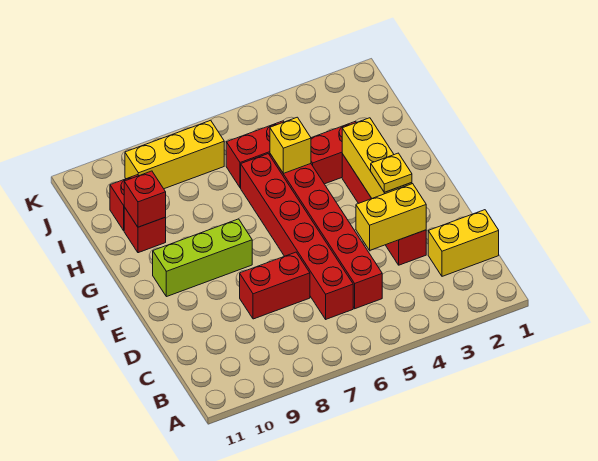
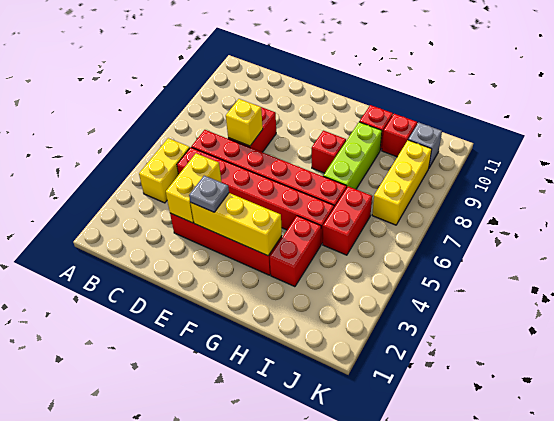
yellow 1x2 brick [428,210,499,276] -> yellow 1x2 brick moved to [139,138,190,203]
yellow 1x1 plate [371,153,412,192] -> grey 1x1 plate [189,176,229,212]
lime 1x3 brick [153,219,252,297] -> lime 1x3 brick moved to [323,122,382,189]
yellow 1x1 brick [270,117,311,174] -> yellow 1x1 brick moved to [226,99,263,146]
red 1x1 brick [124,171,166,227] -> red 1x1 brick moved to [312,131,346,173]
none -> grey 1x1 brick [408,123,442,168]

